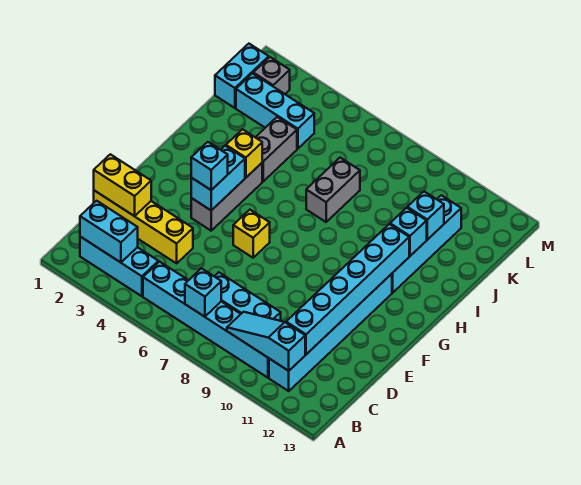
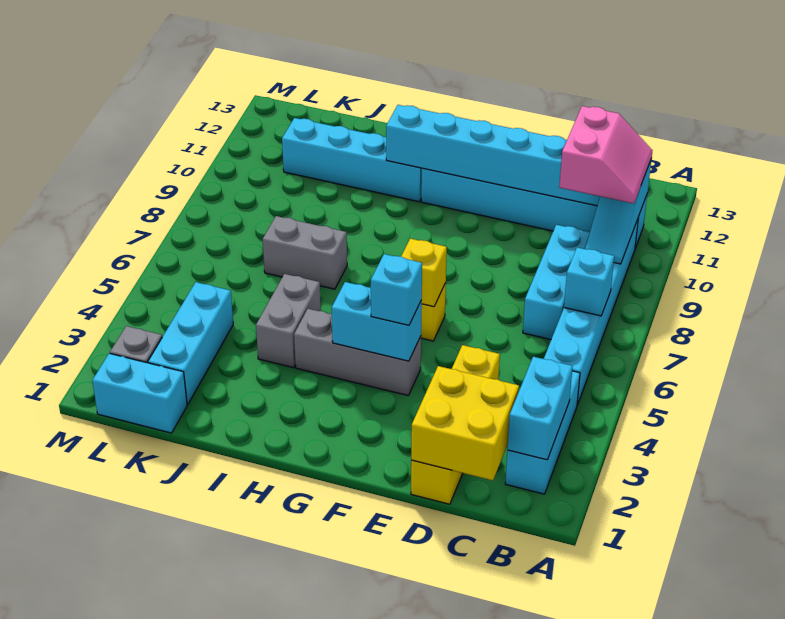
none -> pink 2x2 slope [559,106,653,204]
yellow 1x2 brick [94,154,151,216] -> yellow 2x2 brick [411,366,519,480]
yellow 1x1 brick [226,129,262,178] -> yellow 1x1 brick moved to [401,239,447,307]
grey 1x2 brick [255,117,297,181] -> grey 1x2 brick turned to [256,274,321,368]
cyan 1x1 brick [390,208,427,256] -> none
cyan 1x1 brick [407,192,444,240] -> none

